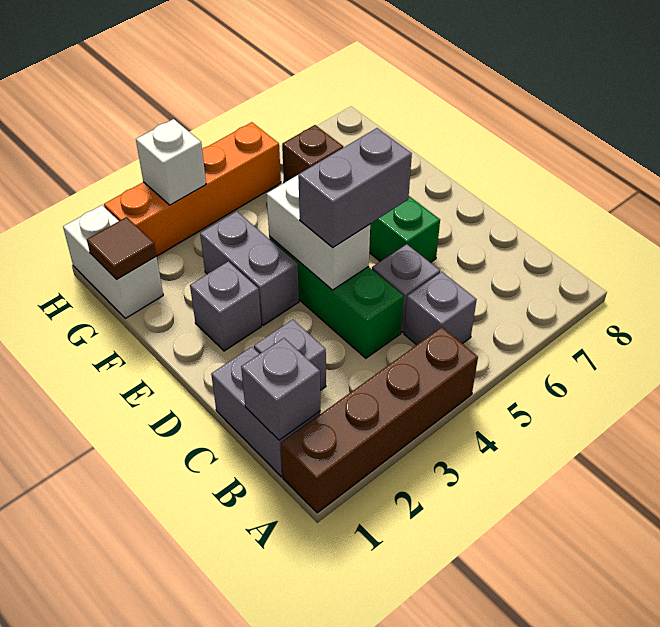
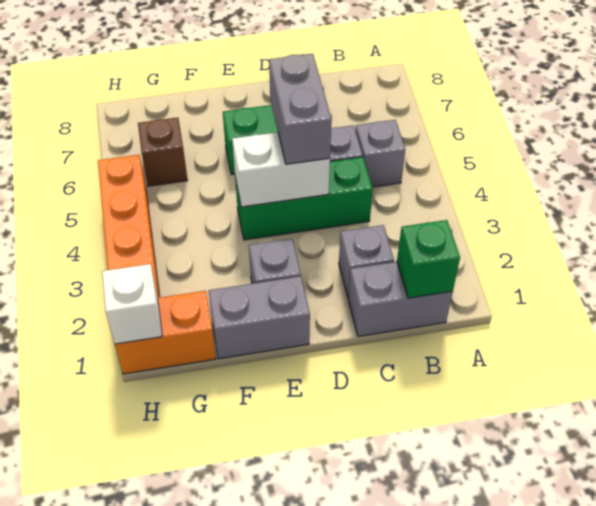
brown 1x4 brick [281,327,478,513] -> none
grey 1x1 brick [241,338,320,440] -> green 1x1 brick [397,220,460,298]
grey 1x2 brick [200,211,299,325] -> grey 1x2 brick moved to [208,276,310,359]
white 1x2 brick [63,205,163,318] -> orange 1x2 brick [115,291,216,374]
brown 1x1 tile [87,217,156,279] -> none
white 1x1 brick [136,119,206,205] -> white 1x1 brick moved to [102,264,162,344]

